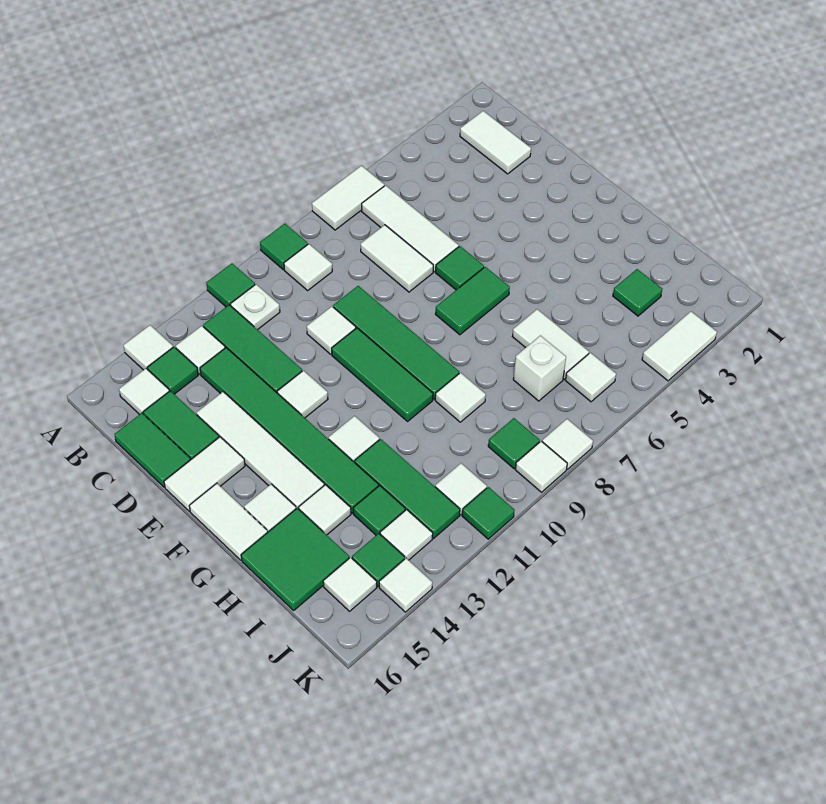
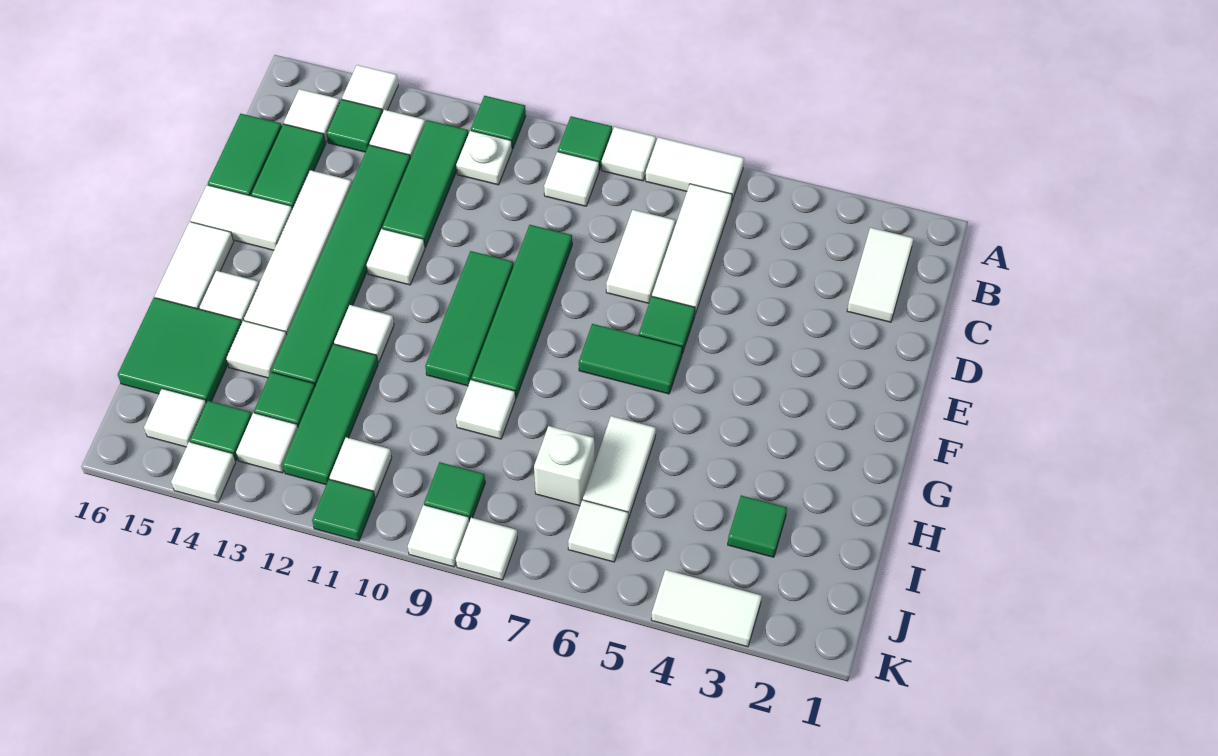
white 1x1 tile [307,306,356,354] -> white 1x1 tile moved to [602,127,656,181]

